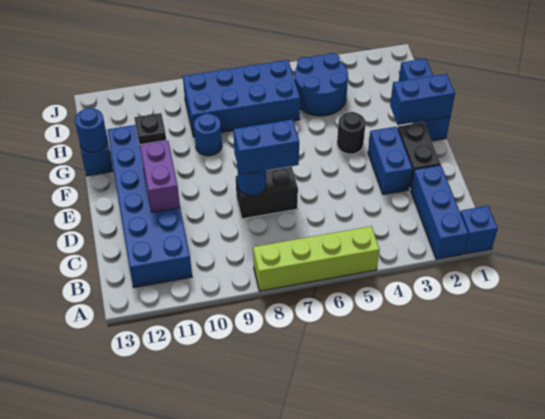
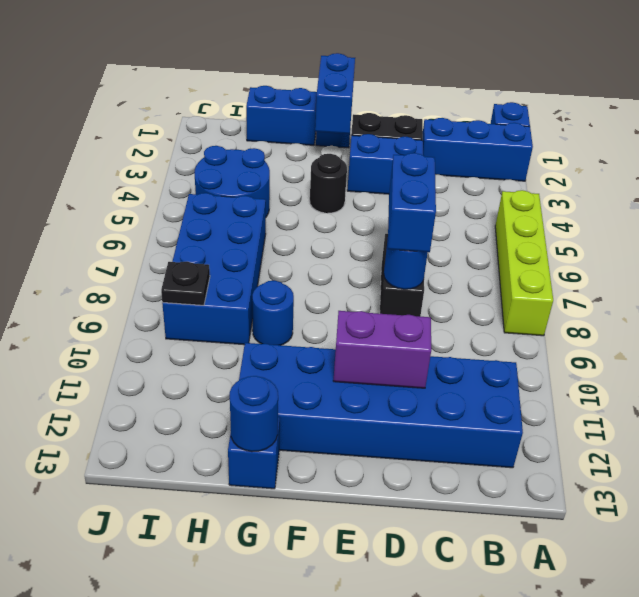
black 1x1 plate [134,113,166,145] -> black 1x1 plate moved to [161,262,210,305]

